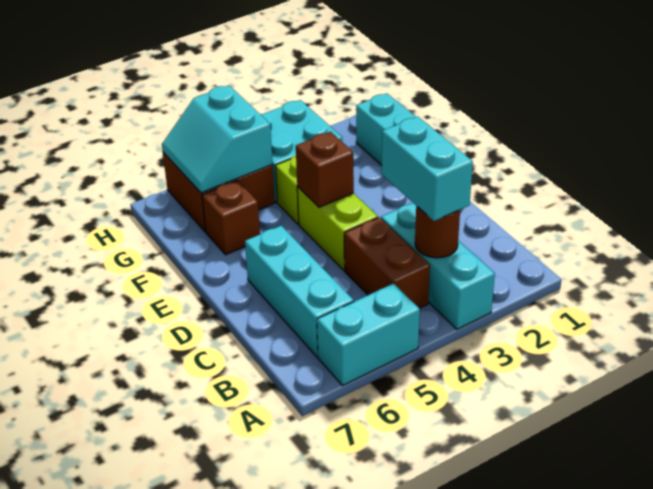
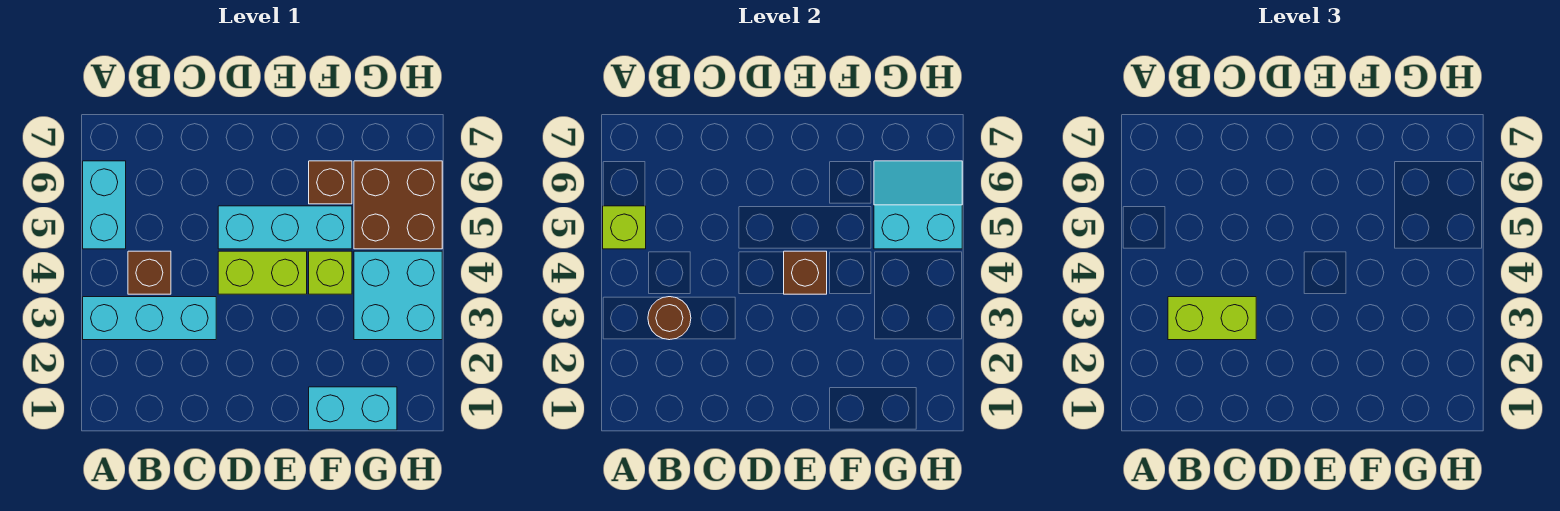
none -> lime 1x1 brick [603,206,646,249]
cyan 1x2 brick [381,117,473,221] -> lime 1x2 brick [1168,297,1256,340]
brown 1x2 brick [344,218,430,308] -> brown 1x1 brick [128,251,171,294]
cyan 1x3 brick [245,226,354,357] -> cyan 1x3 brick moved to [218,206,352,249]

